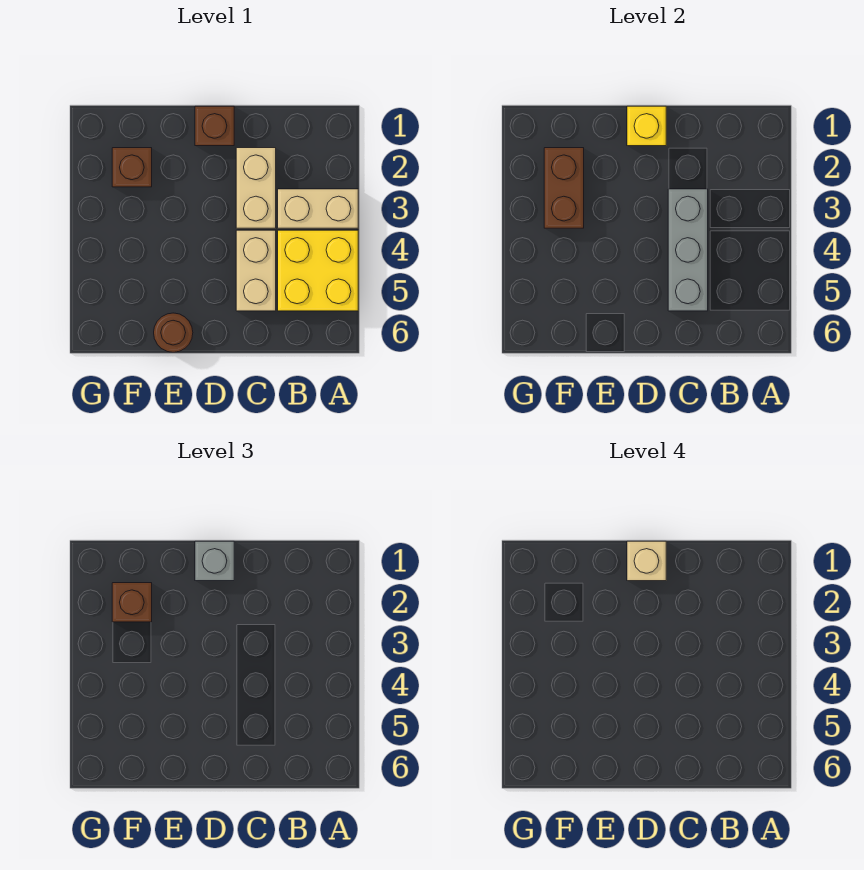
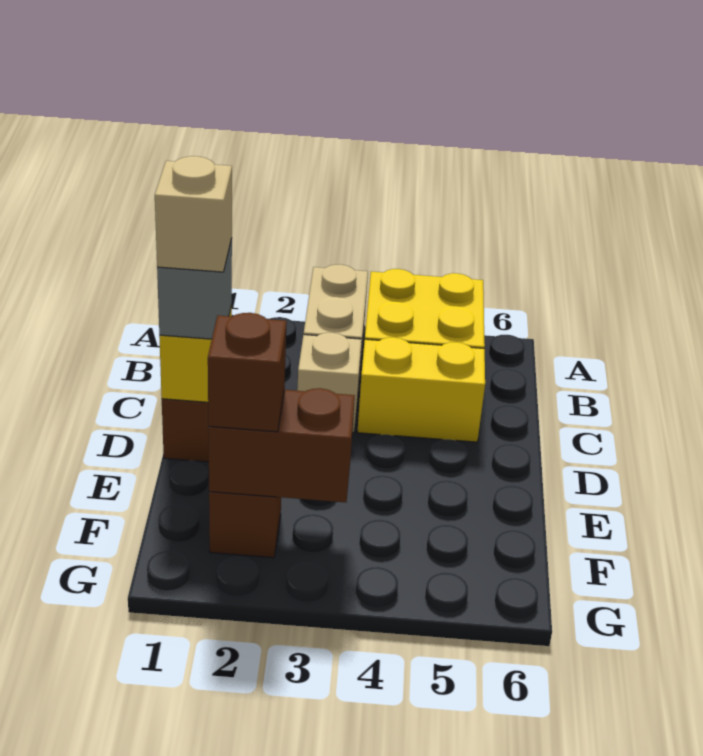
tan 1x2 brick [236,148,276,228] -> tan 1x1 brick [297,333,362,432]
grey 1x3 brick [668,189,708,311] -> none
tan 1x2 brick [236,230,276,311] -> yellow 1x2 brick [357,337,485,442]
brown 1x1 round brick [154,313,193,352] -> none

